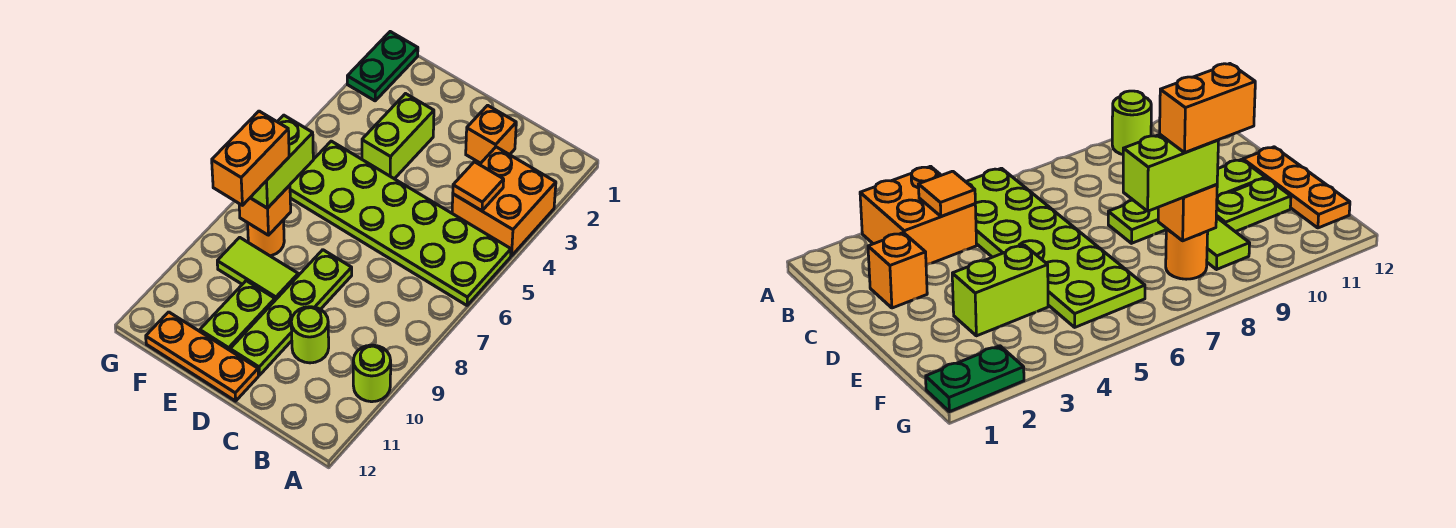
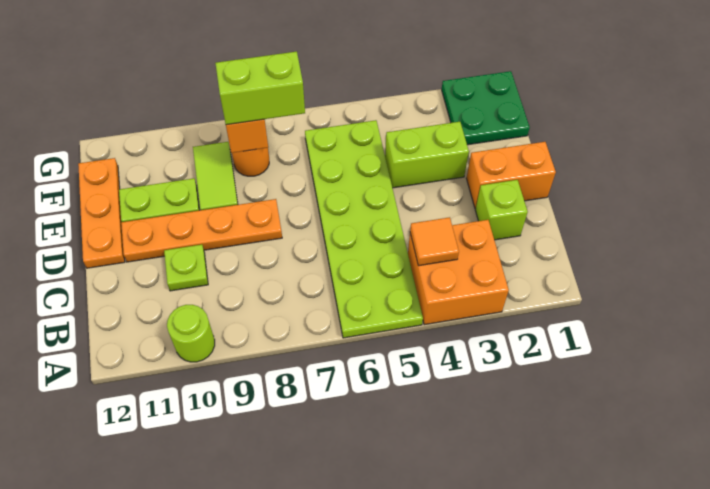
orange 1x1 brick [466,105,516,163] -> lime 1x1 brick [475,180,528,240]
lime 1x1 round brick [291,307,329,363] -> lime 1x1 plate [164,245,208,291]
lime 1x4 plate [230,250,352,375] -> orange 1x4 plate [121,199,282,262]
orange 1x2 brick [212,111,289,205] -> orange 1x2 brick moved to [466,142,556,208]
green 1x2 plate [347,32,418,101] -> green 2x2 plate [442,71,530,145]

